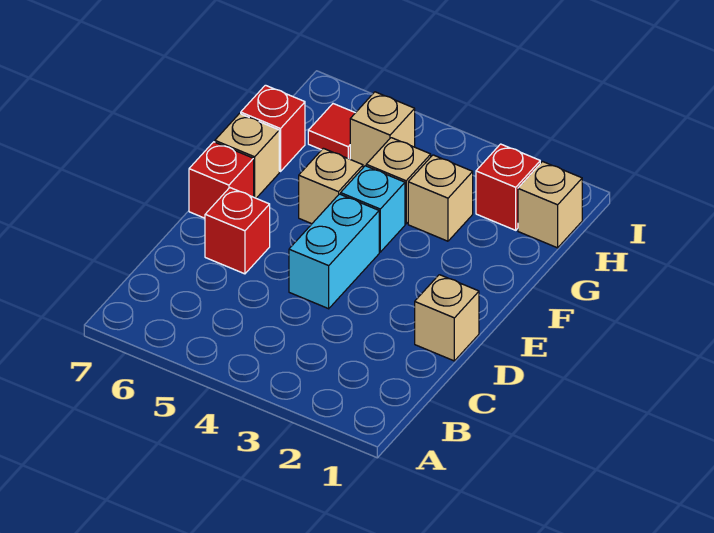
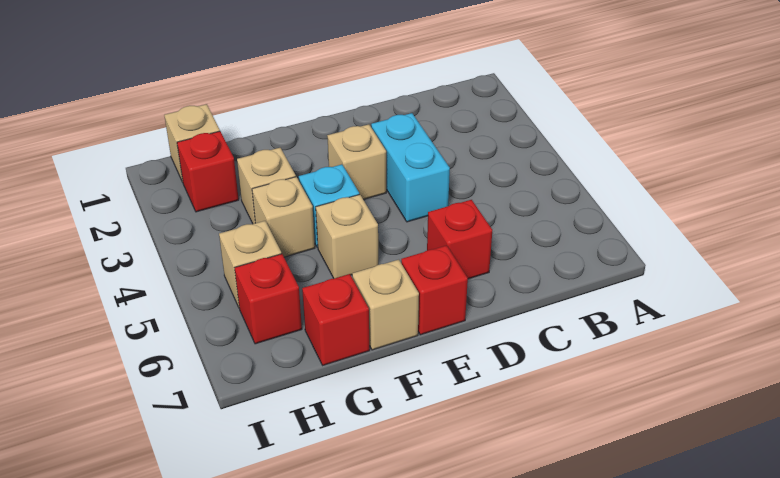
tan 1x1 brick [415,275,479,361] -> tan 1x1 brick moved to [327,124,386,200]
cyan 1x2 brick [289,194,379,309] -> cyan 1x2 brick turned to [371,113,450,222]
red 1x1 tile [308,104,355,159] -> red 1x1 brick [235,254,302,344]

